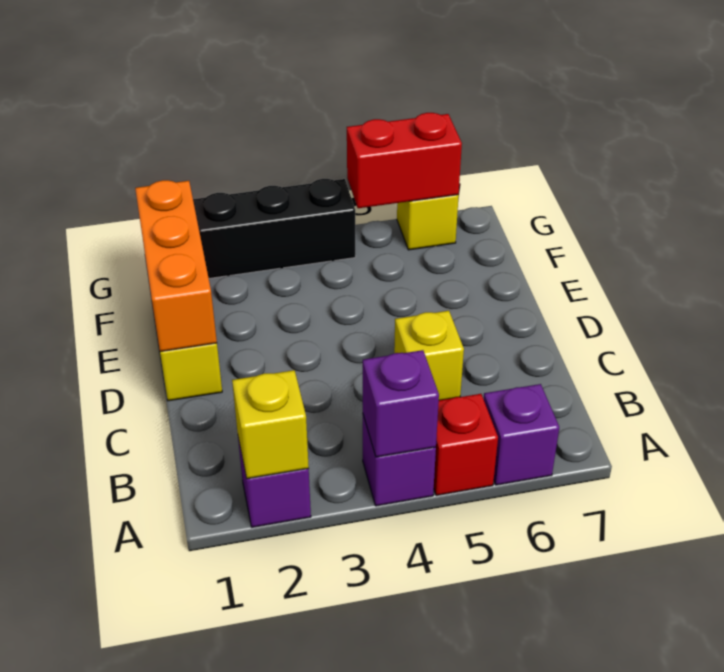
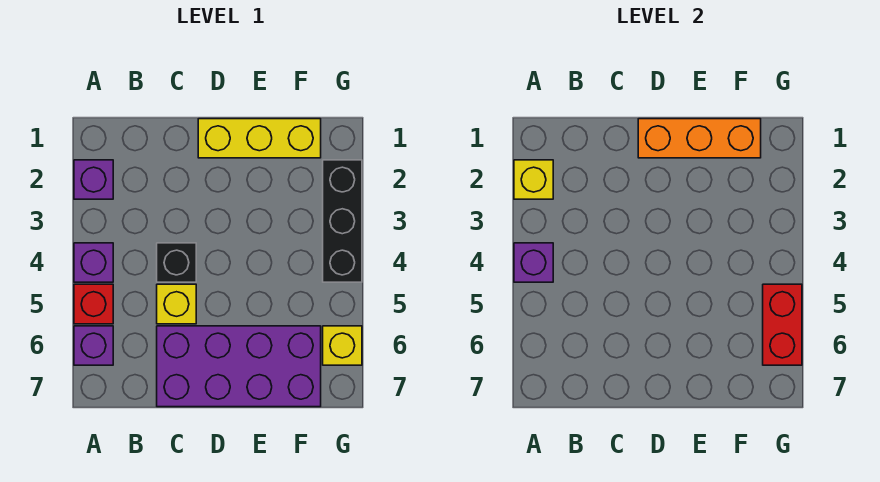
none -> black 1x1 brick [157,243,196,282]
none -> purple 2x4 brick [157,326,321,407]

